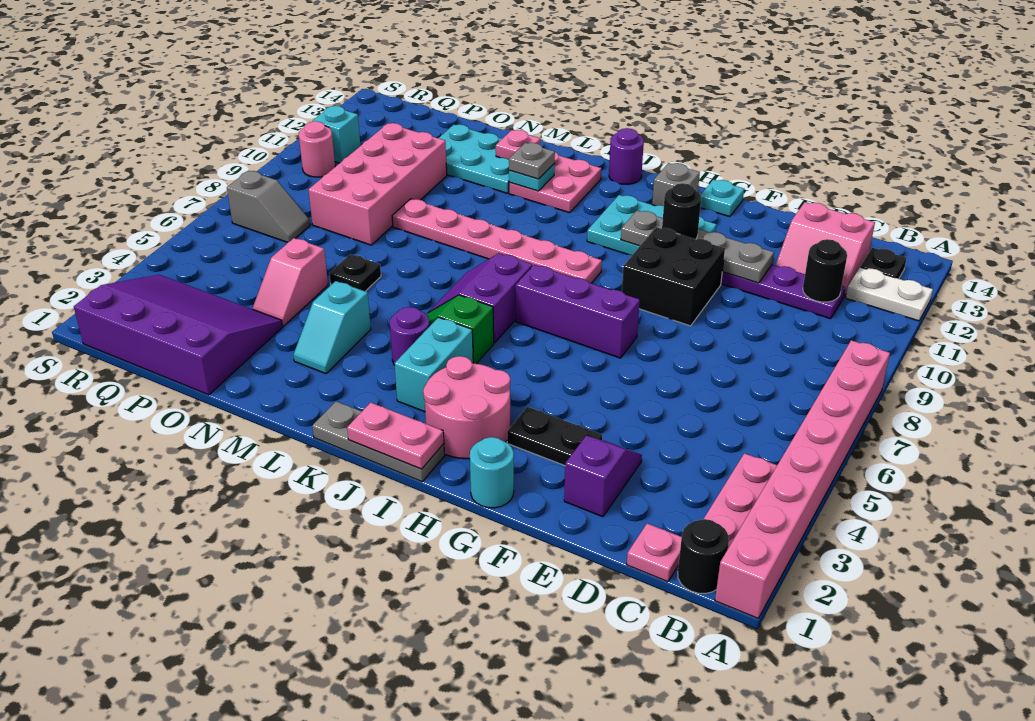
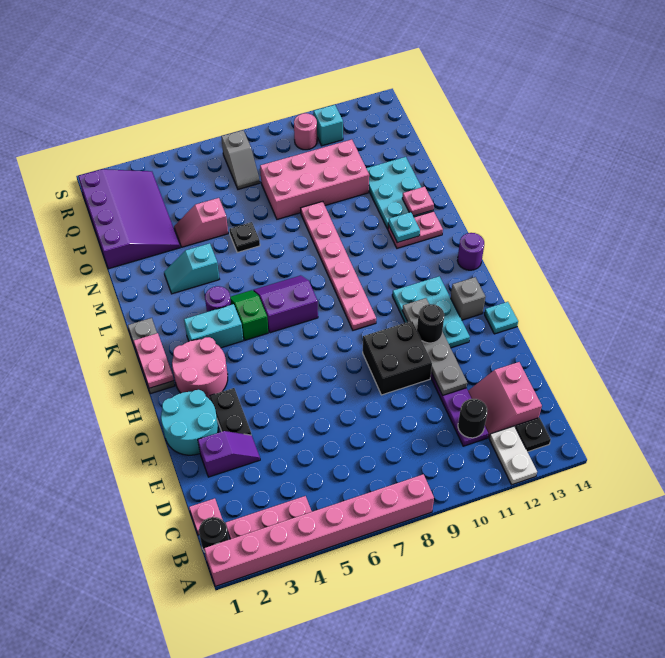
cyan 1x1 round brick [470,437,514,508] -> cyan 2x2 round brick [161,390,218,455]
purple 1x3 brick [516,265,640,358] -> none
pink 2x2 plate [509,152,601,213] -> pink 1x2 plate [388,211,443,248]
grey 1x1 plate [509,143,555,179] -> none

